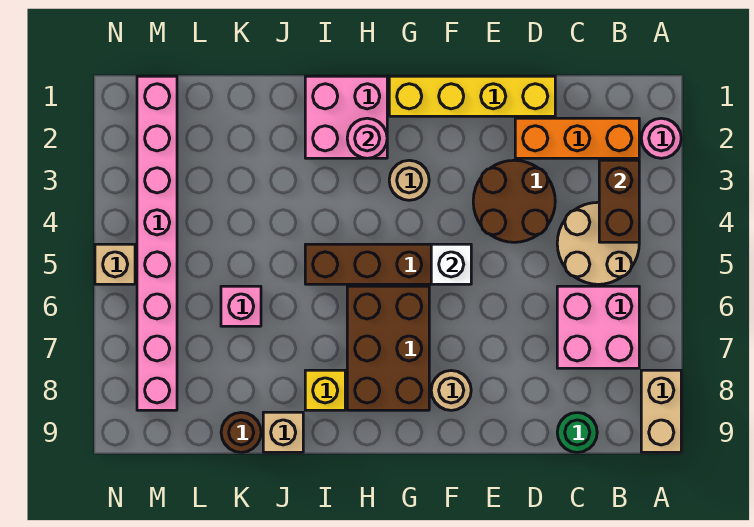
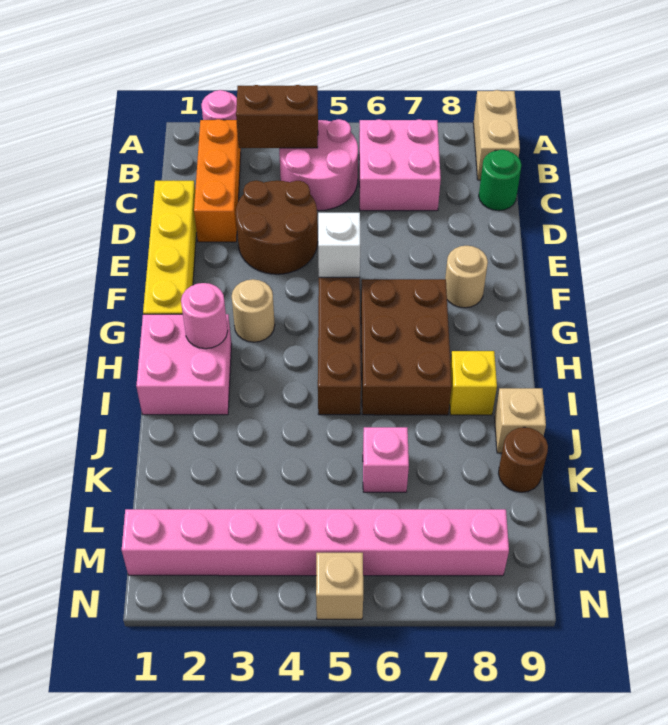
tan 1x2 brick [641,370,681,452] -> tan 1x2 brick turned to [473,90,520,180]
tan 2x2 round brick [557,202,639,284] -> pink 2x2 round brick [279,119,358,211]
brown 2x3 brick [347,286,429,410] -> brown 2x3 brick turned to [361,279,452,415]

